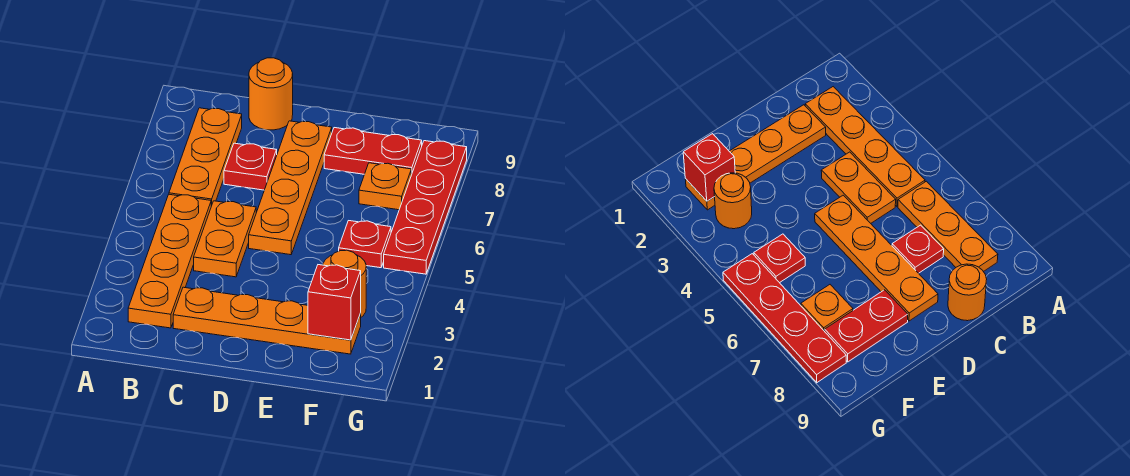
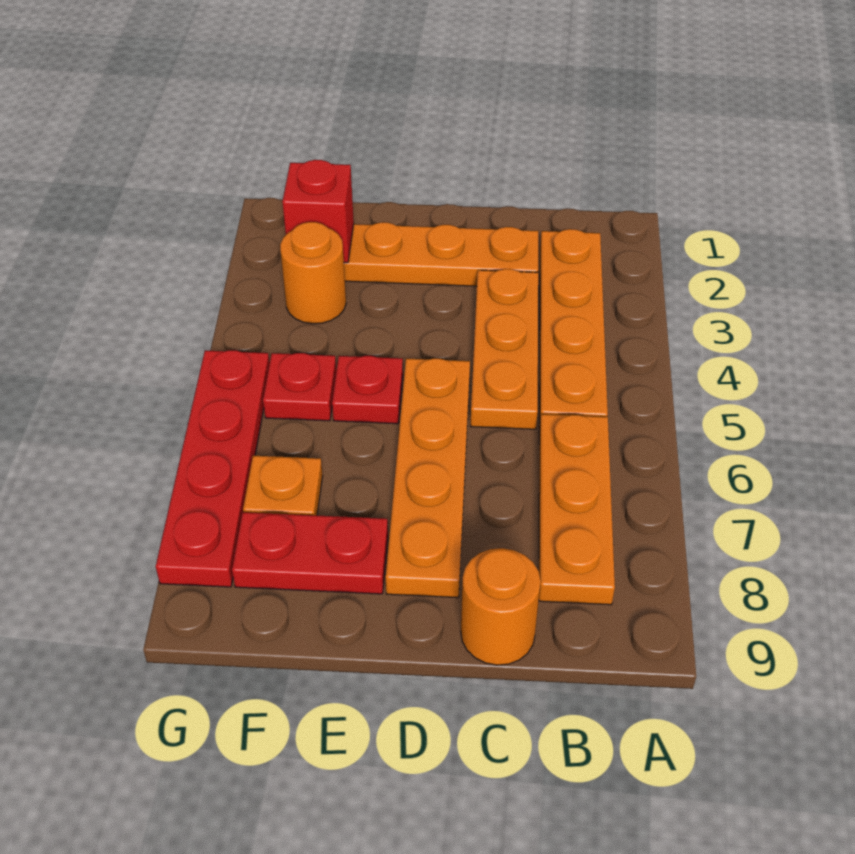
orange 1x2 plate [194,201,256,277] -> orange 1x3 plate [471,269,538,429]
red 1x1 plate [224,143,277,190] -> red 1x1 plate moved to [332,356,403,424]

